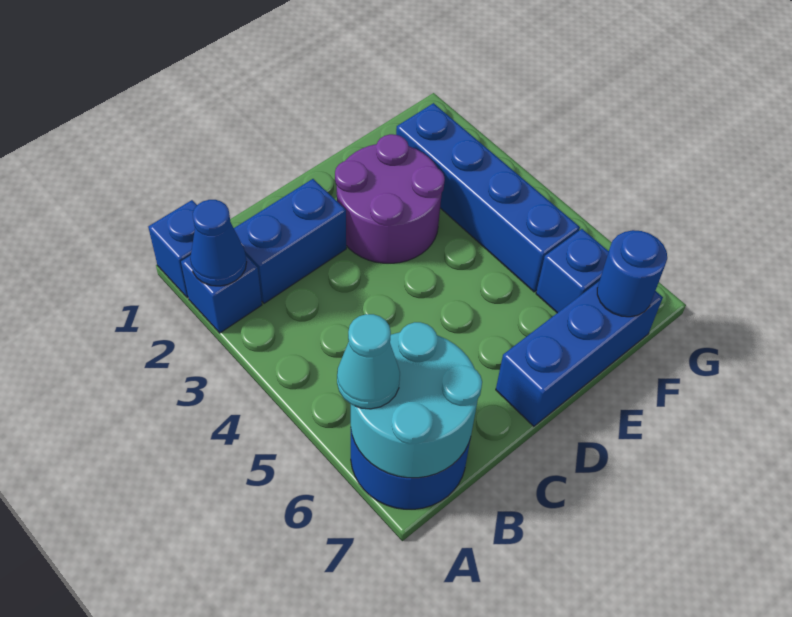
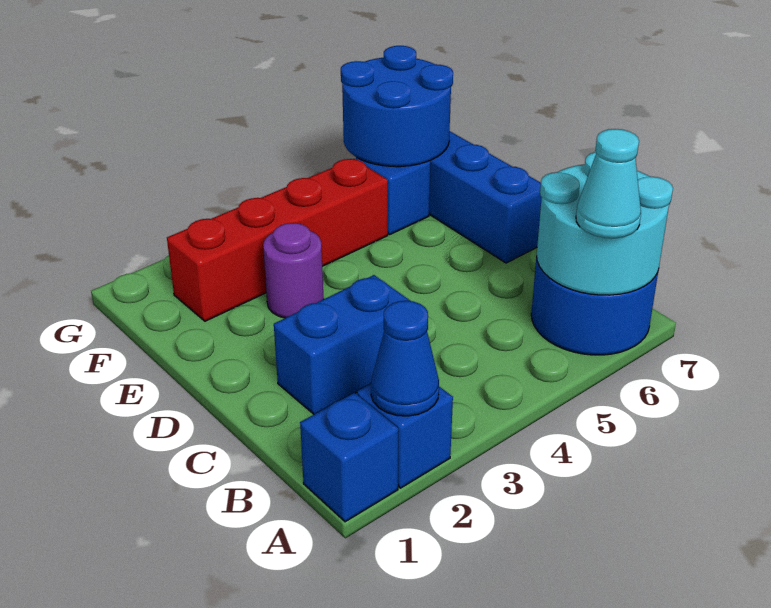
blue 1x2 brick [234,179,346,303] -> blue 1x2 brick turned to [274,275,410,414]
purple 2x2 round brick [335,134,445,263] -> purple 1x1 round brick [263,223,324,318]
blue 1x4 brick [396,103,580,292] -> red 1x4 brick [167,159,388,321]
blue 1x1 round brick [597,230,667,317] -> blue 2x2 round brick [341,46,453,167]

